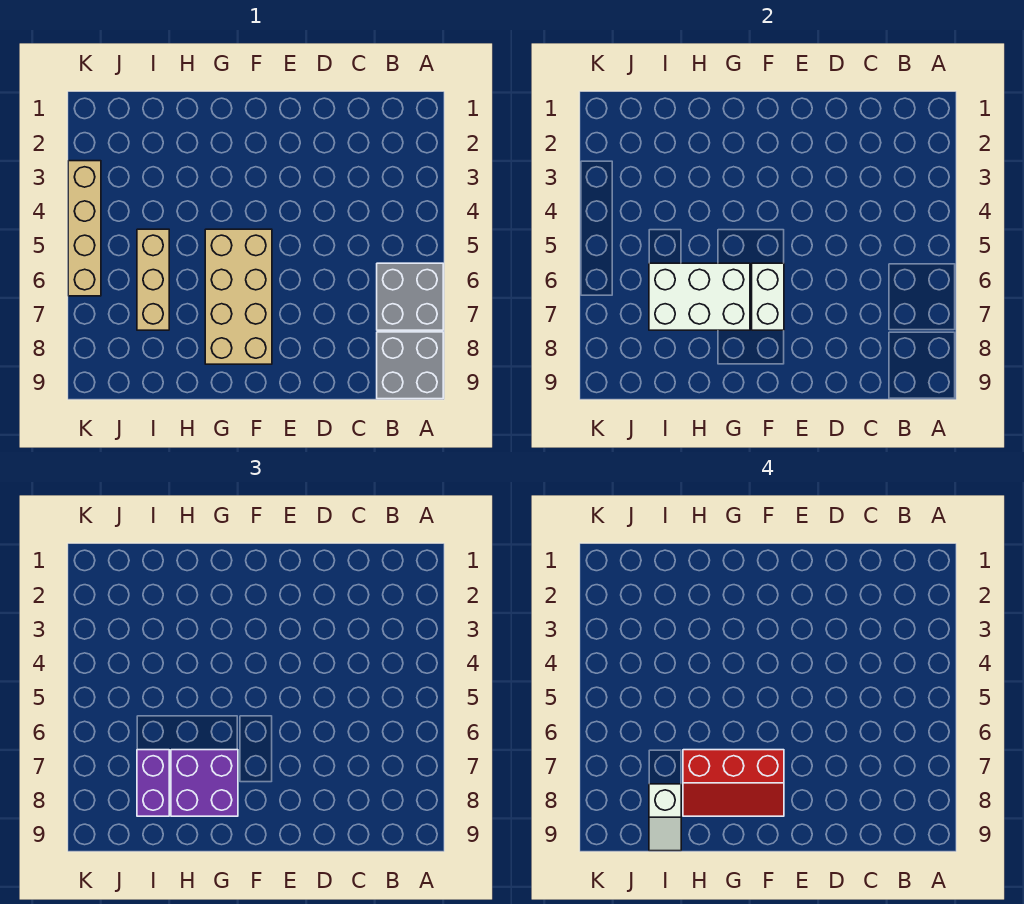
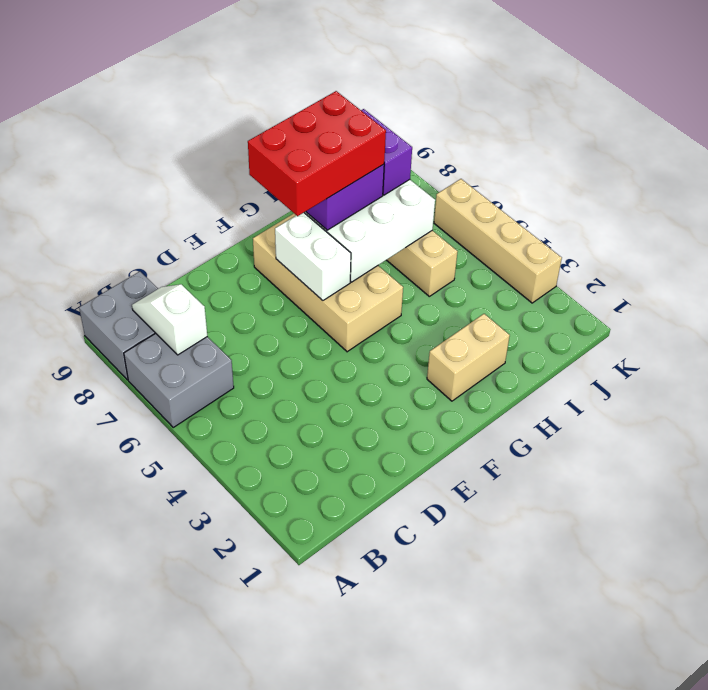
red 2x3 slope [683,750,784,816] -> red 2x3 brick [248,91,386,216]
none -> tan 1x2 brick [427,314,510,401]
white 1x2 slope [649,784,681,851] -> white 1x2 slope moved to [132,284,207,355]

